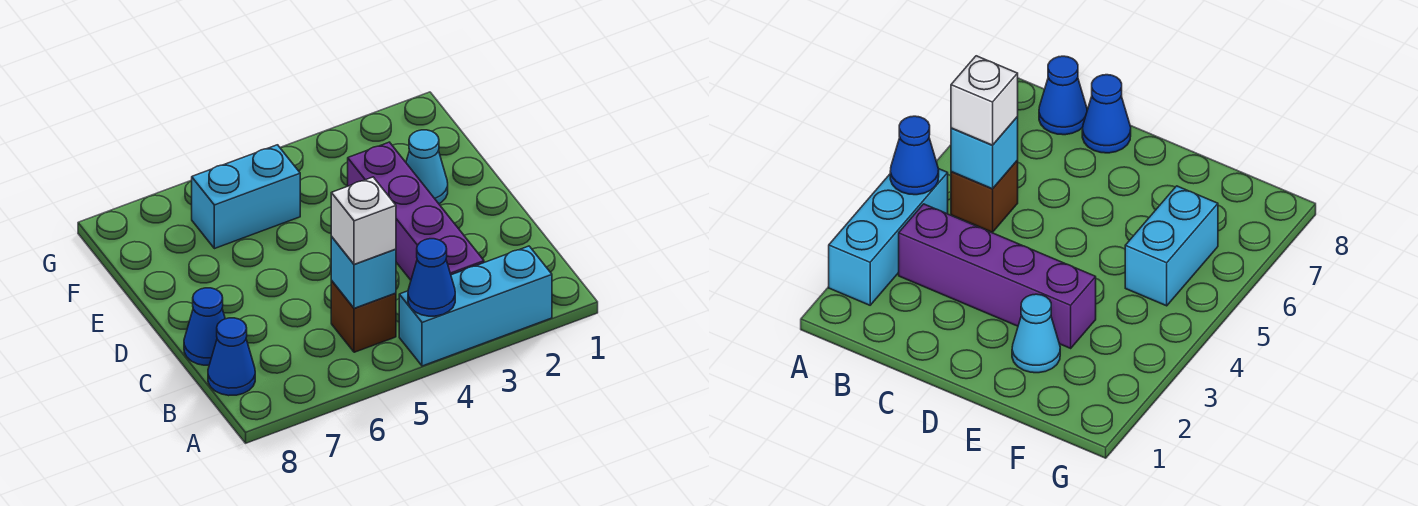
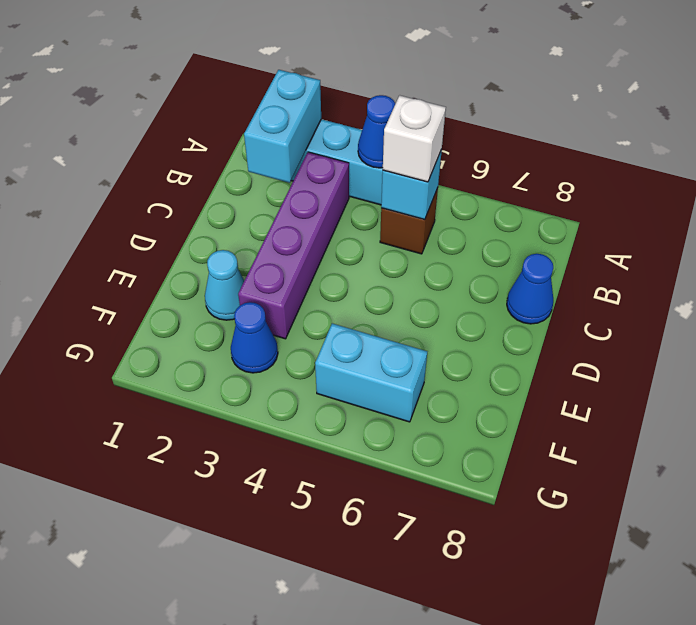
none -> cyan 1x2 brick [244,70,321,183]
blue 1x1 cone [208,318,255,396] -> blue 1x1 cone moved to [231,302,278,373]

